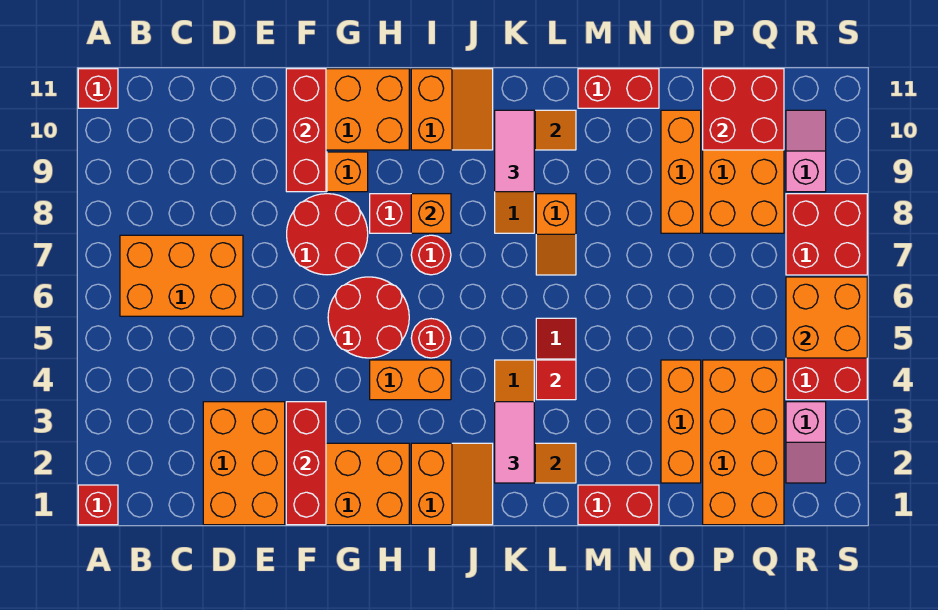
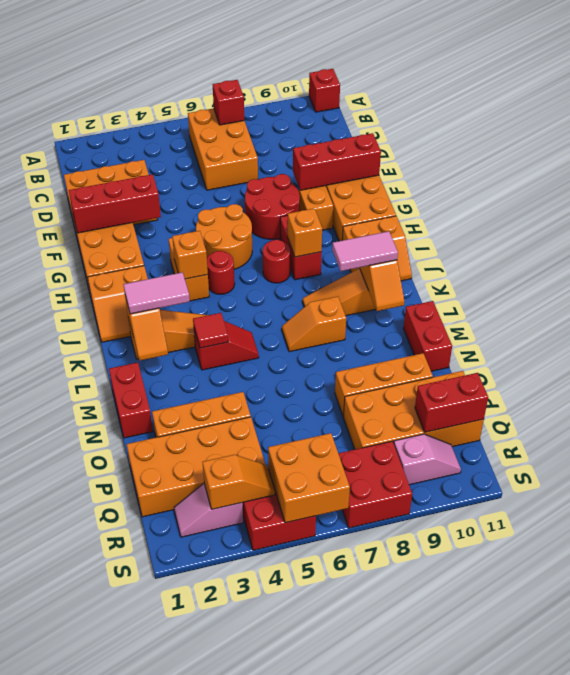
red 1x1 brick [78,485,118,525] -> red 1x1 brick moved to [213,80,244,125]
red 2x2 round brick [328,277,409,358] -> orange 2x2 round brick [196,204,252,269]
none -> orange 1x1 brick [172,231,208,279]
red 2x2 brick [703,69,784,150] -> red 1x2 brick [415,373,488,432]
none -> orange 1x2 slope [203,455,275,509]

